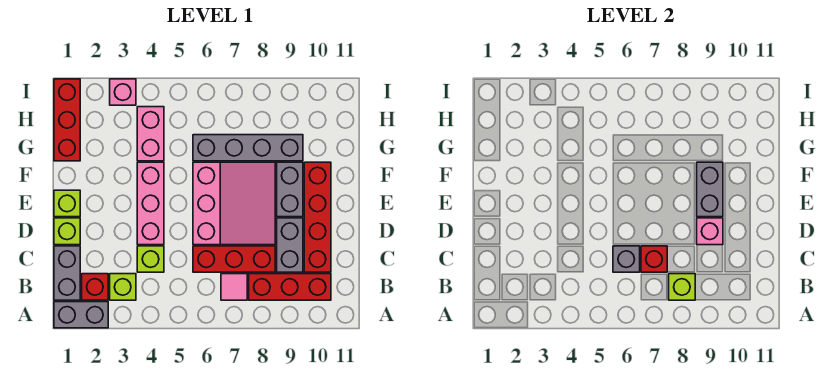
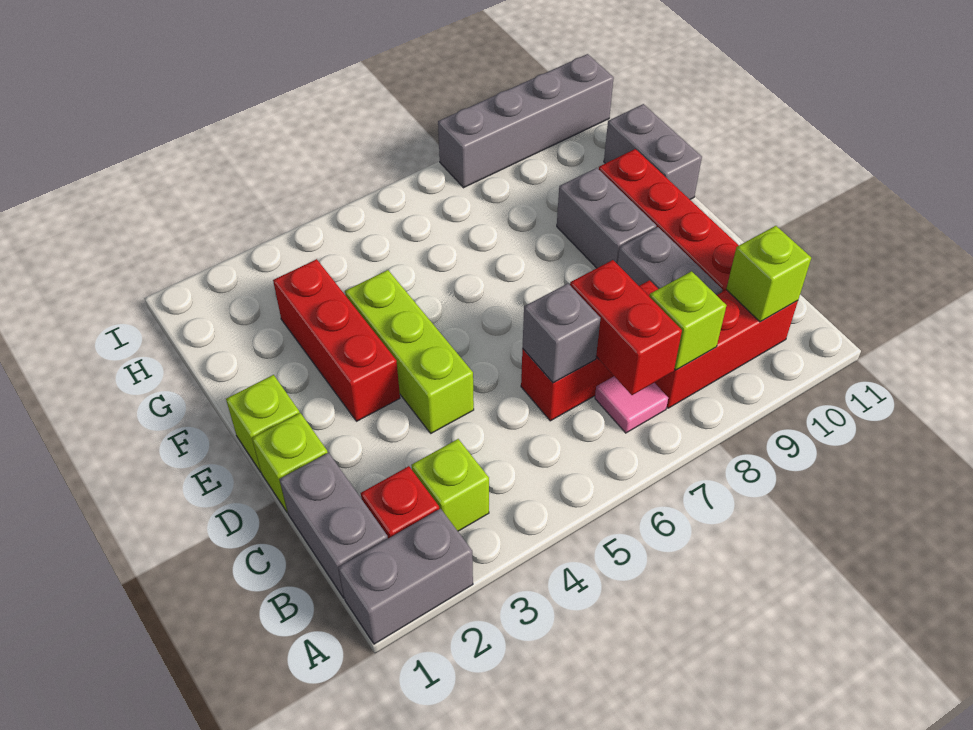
lime 1x1 brick [137,246,164,272] -> lime 1x1 brick moved to [726,226,811,322]
red 1x1 brick [641,246,667,272] -> red 1x2 brick [570,260,682,395]
pink 1x3 brick [137,162,164,245] -> lime 1x3 brick [345,270,474,433]
pink 3x3 slope [193,162,275,245] -> none
pink 1x1 brick [697,218,723,245] -> none
grey 1x2 brick [697,162,723,217] -> grey 1x2 brick moved to [604,104,702,199]
red 1x3 brick [54,79,80,161] -> red 1x3 brick moved to [273,259,400,421]
pink 1x2 brick [137,107,164,161] -> none
grey 1x4 brick [193,135,303,161] -> grey 1x4 brick moved to [438,54,614,188]
pink 1x1 brick [110,79,136,105] -> none

